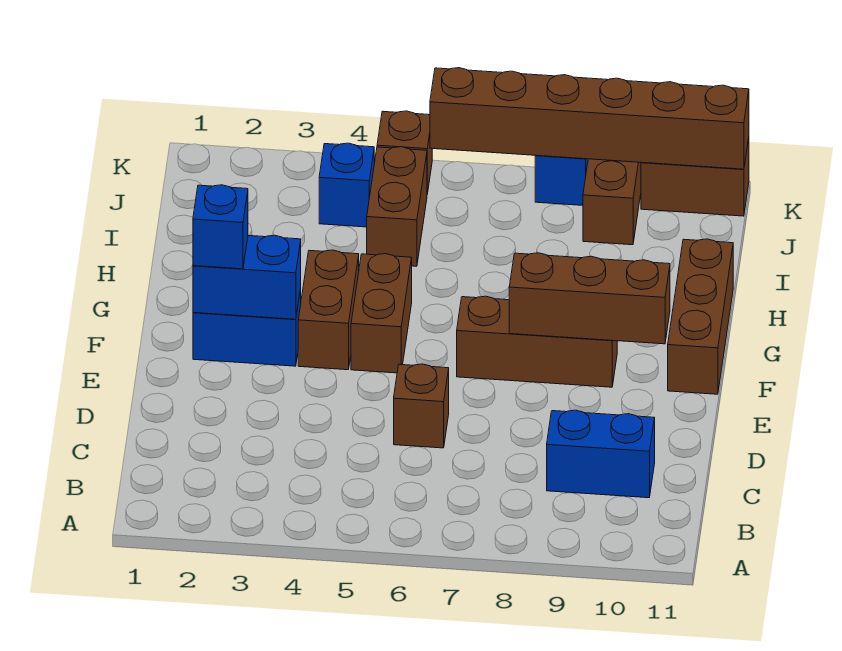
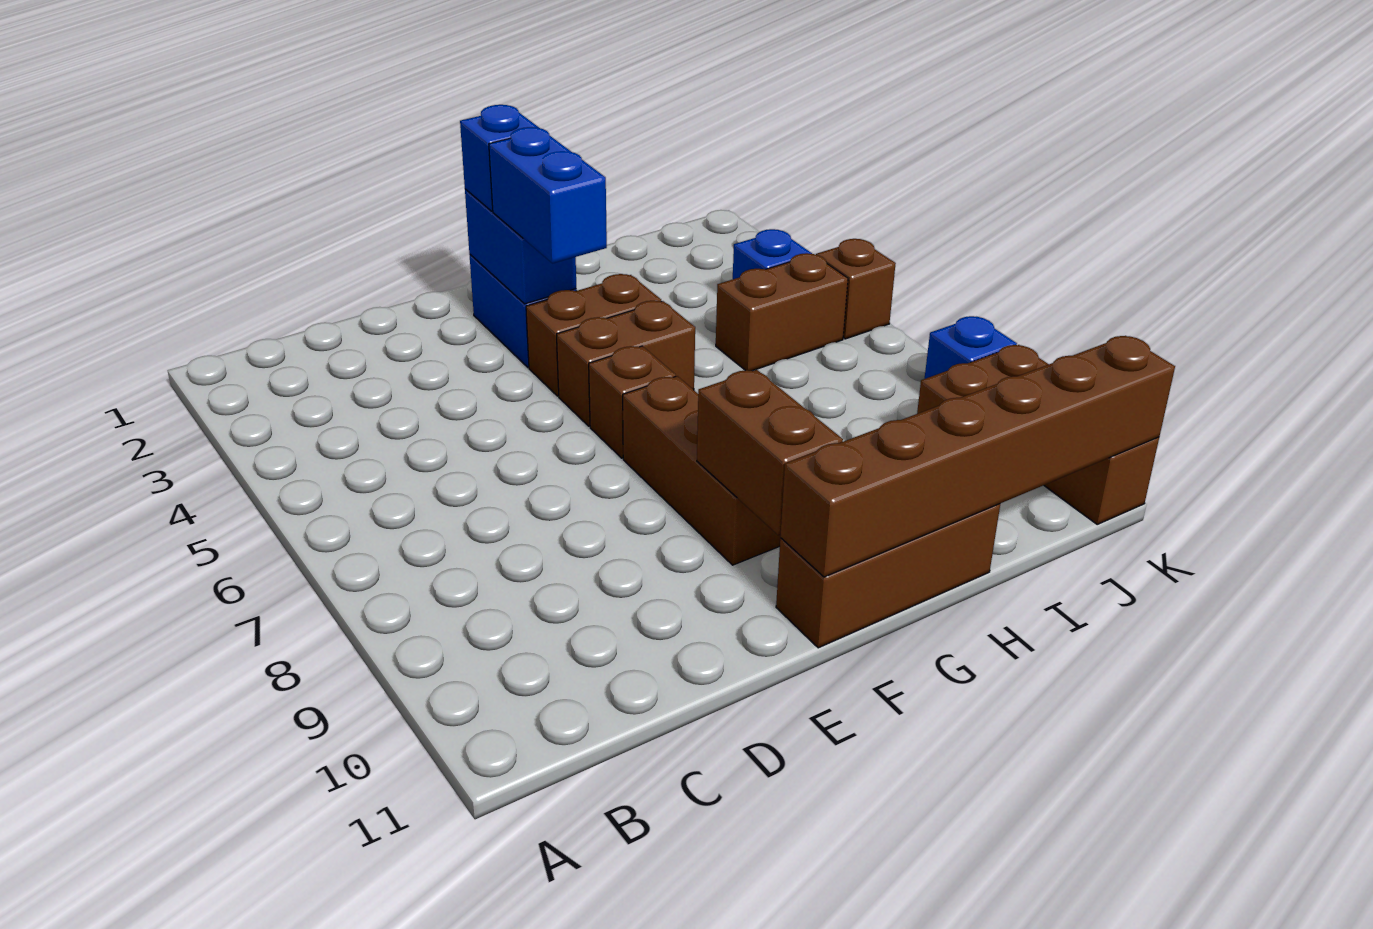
blue 1x2 brick [547,410,655,498] -> blue 1x2 brick moved to [489,127,607,263]
brown 1x1 brick [394,364,449,448] -> brown 1x1 brick moved to [589,346,676,458]
brown 1x3 brick [509,253,670,344] -> brown 1x2 brick [697,370,843,535]
brown 1x6 brick [430,68,749,169] -> brown 1x6 brick turned to [780,336,1175,577]

